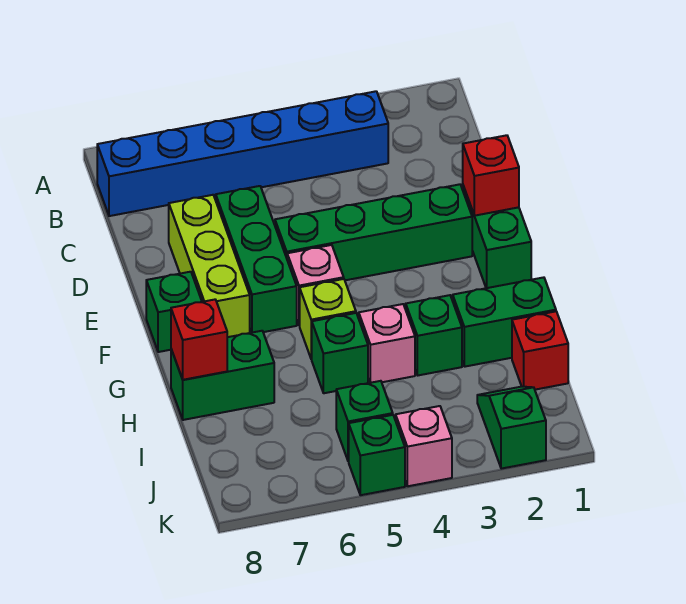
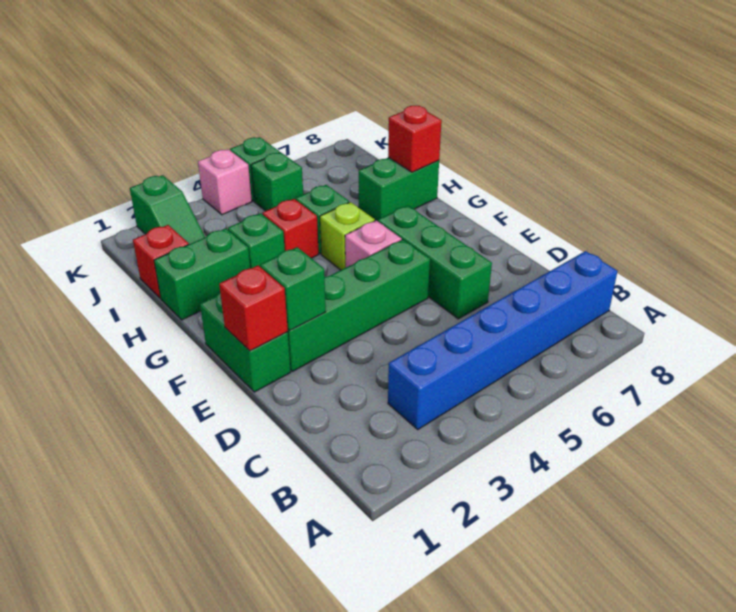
lime 1x3 brick [169,195,250,337] -> none
green 1x1 brick [146,272,202,352] -> green 1x1 brick moved to [260,247,326,331]
pink 1x1 brick [359,304,415,383] -> red 1x1 brick [262,199,319,258]

